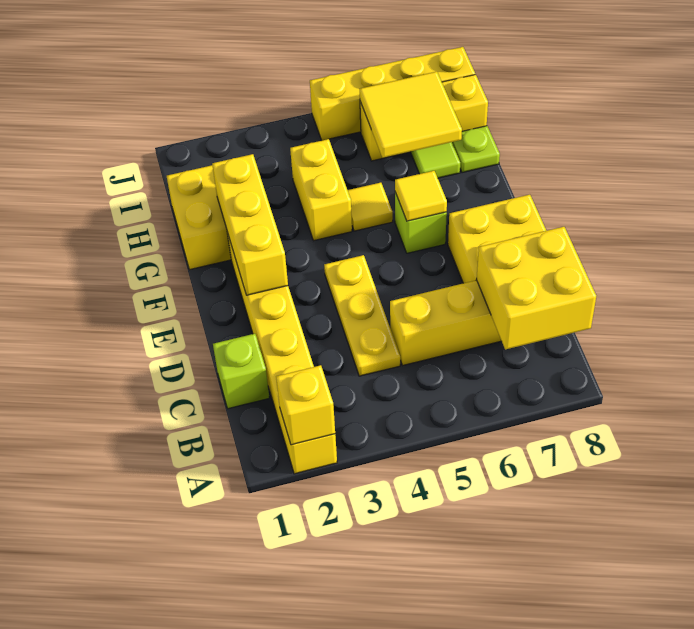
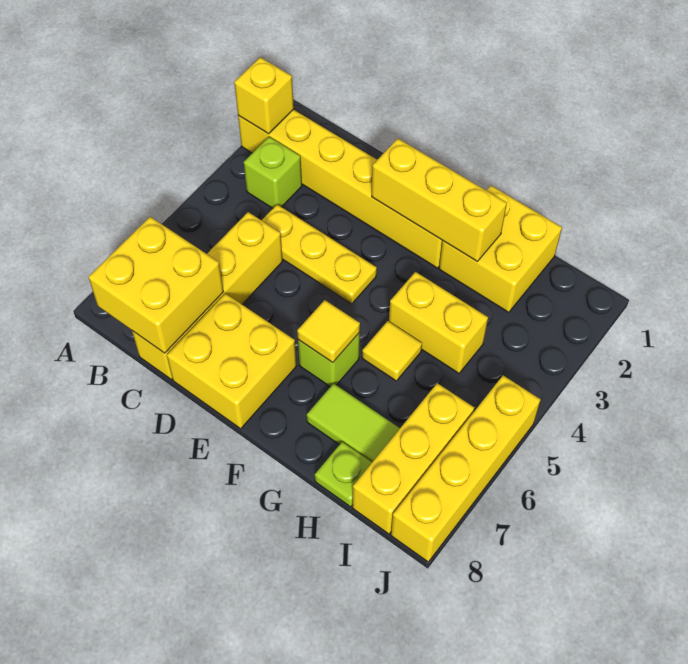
lime 1x1 brick [213,334,269,409] -> lime 1x1 brick moved to [244,137,302,208]
yellow 2x2 tile [360,72,462,158] -> none
lime 1x1 tile [411,142,460,178] -> lime 1x2 tile [307,383,400,462]

